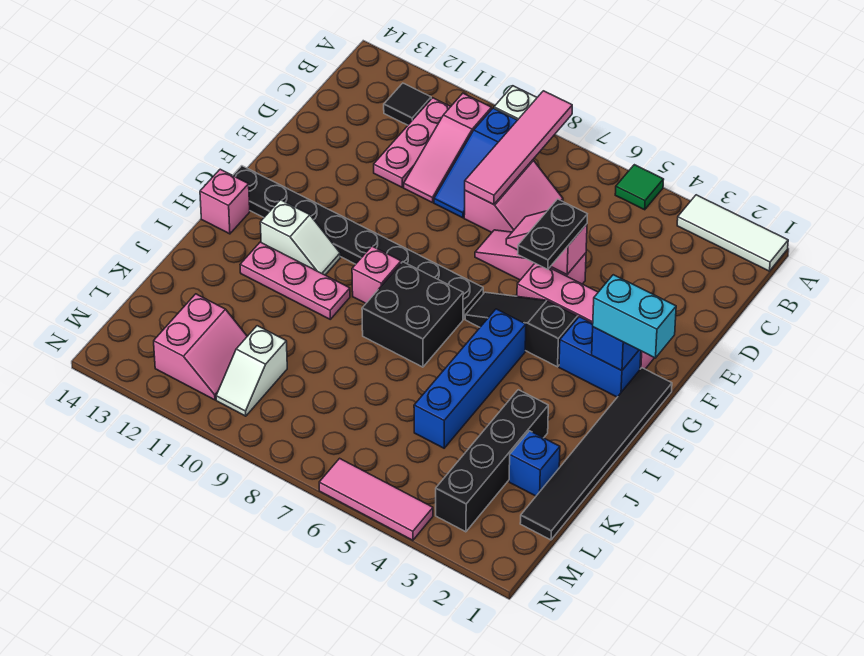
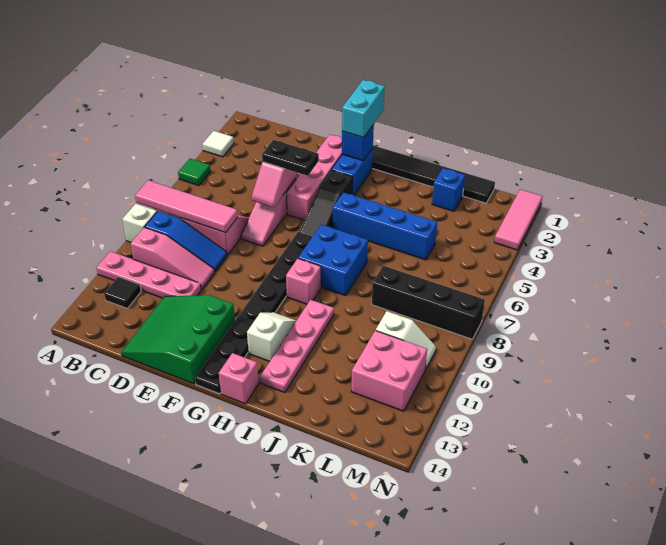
white 1x3 tile [677,195,788,271] -> white 1x1 tile [202,131,234,157]
pink 1x3 plate [374,98,451,187] -> pink 1x4 plate [96,251,201,298]
none -> green 3x3 slope [121,295,235,384]
black 2x2 brick [362,262,463,367] -> blue 2x2 brick [298,224,368,296]
pink 1x3 plate [240,242,350,319] -> pink 1x4 plate [260,300,334,393]
black 1x4 brick [436,390,548,532] -> black 1x4 brick moved to [372,266,485,339]
pink 2x2 slope [154,294,247,400] -> pink 2x2 brick [351,330,427,411]
pink 1x3 tile [319,458,433,540] -> pink 1x3 tile moved to [494,189,542,250]

